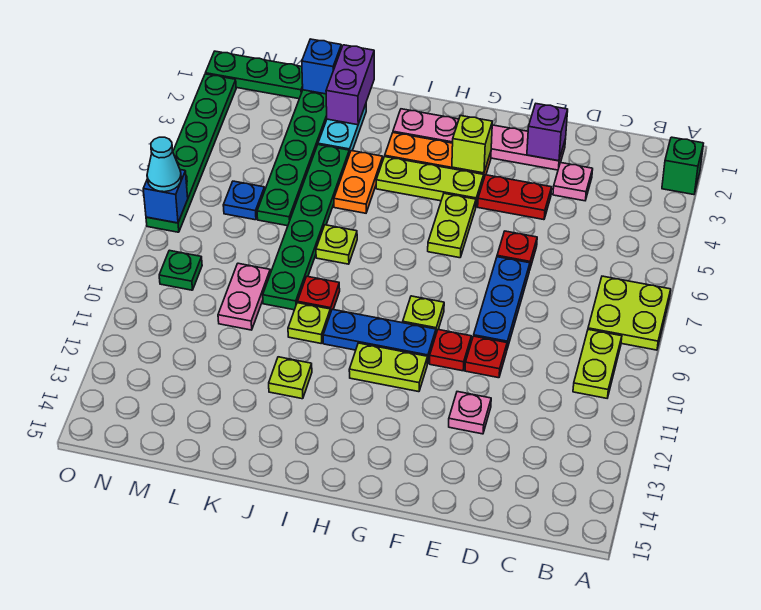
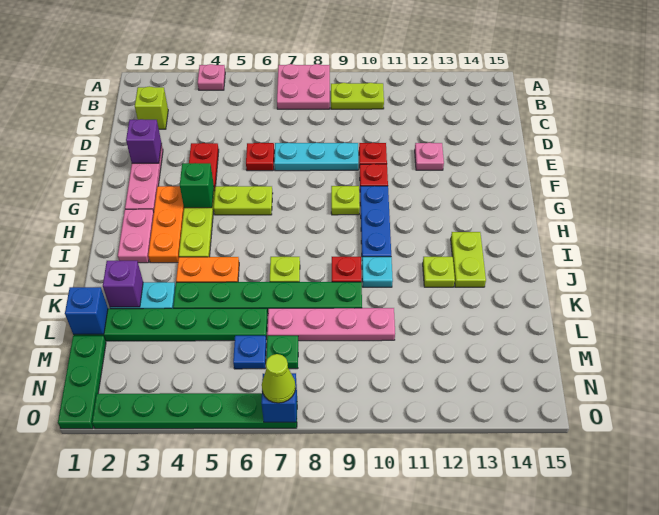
green 1x1 brick [662,137,704,195] -> green 1x1 brick moved to [180,163,214,208]
lime 2x2 plate [588,276,671,350] -> pink 2x2 plate [277,64,330,109]
pink 1x1 plate [553,163,593,201] -> pink 1x1 plate moved to [198,64,225,90]
blue 1x3 plate [474,257,530,349] -> cyan 1x3 plate [274,143,358,171]
lime 1x1 brick [452,116,492,173] -> lime 1x1 brick moved to [135,86,168,129]
lime 1x2 plate [349,343,428,392] -> lime 1x2 plate moved to [451,232,486,287]
lime 1x1 plate [288,303,330,344] -> cyan 1x1 plate [362,257,393,287]
purple 1x2 brick [326,45,374,125] -> purple 1x1 brick [103,261,143,307]
pink 1x2 plate [218,263,270,330] -> pink 1x4 plate [267,308,395,341]
green 1x1 plate [159,250,202,290] -> green 1x1 plate moved to [266,336,298,369]
cyan 1x1 cone [147,137,181,192] -> lime 1x1 cone [262,354,296,403]

